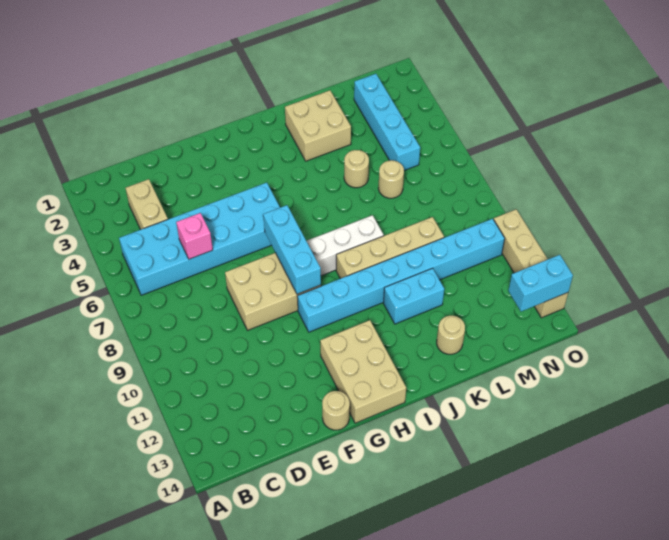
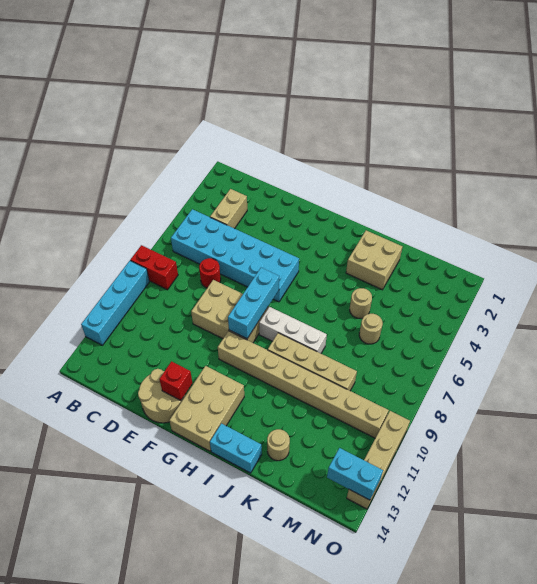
none -> red 1x2 brick [130,245,178,290]
pink 1x1 brick [176,213,213,259] -> none
none -> red 1x1 round brick [199,258,221,288]
none -> red 1x1 brick [159,361,192,400]
tan 1x1 round brick [322,391,350,430] -> tan 2x2 round brick [138,369,185,423]
cyan 1x8 brick [297,219,505,332] -> tan 1x8 brick [218,331,389,438]
cyan 1x2 brick [384,268,444,324] -> cyan 1x2 brick moved to [210,424,262,473]
cyan 1x4 brick [354,74,420,170] -> cyan 1x4 brick moved to [81,261,149,345]

